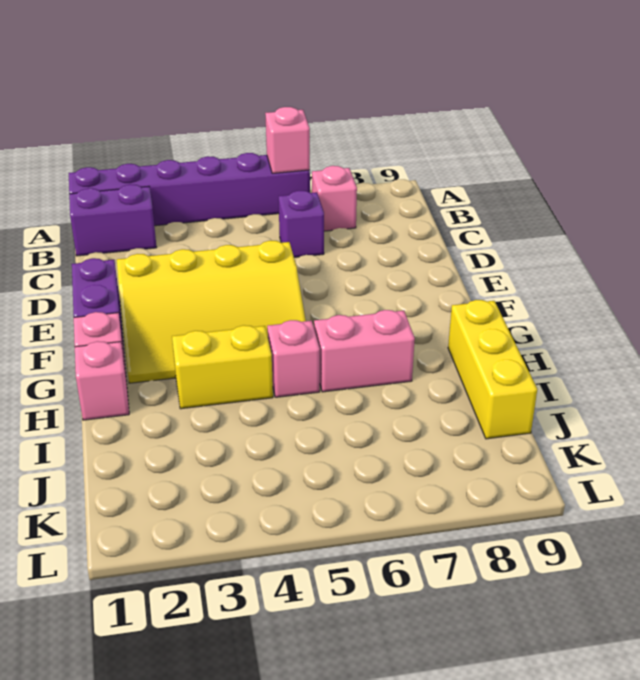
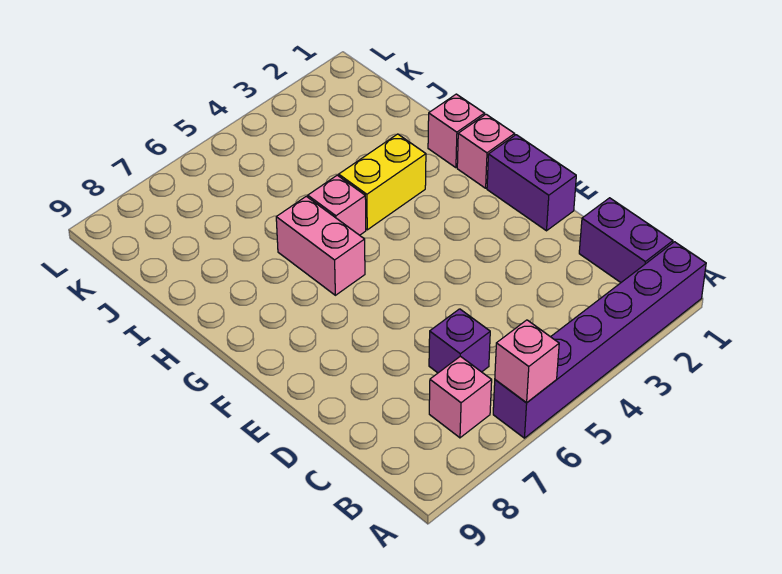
purple 1x2 brick [69,184,157,256] -> purple 1x2 brick turned to [579,198,673,282]
yellow 3x4 slope [117,241,306,383] -> none
pink 1x2 brick [314,310,415,392] -> pink 1x2 brick turned to [276,196,365,295]
yellow 1x3 brick [448,300,537,439] -> none

